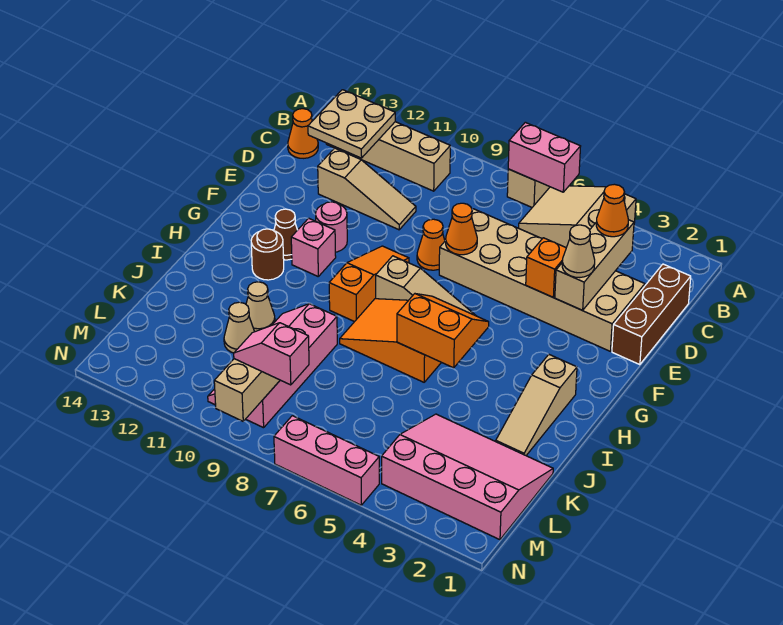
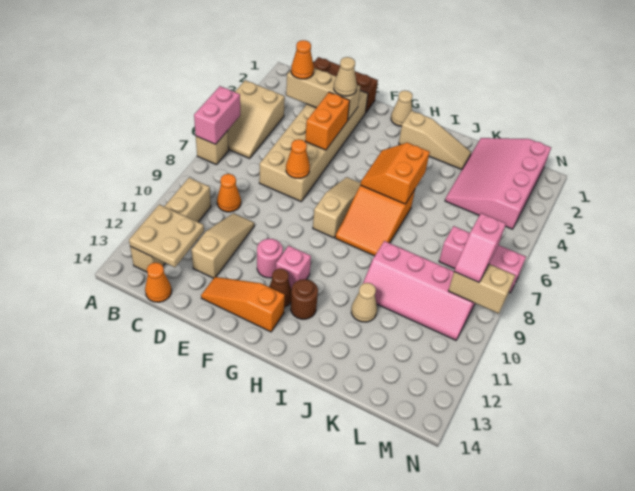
orange 1x1 brick [526,238,566,297] -> orange 1x2 brick [305,92,350,150]
orange 1x1 cone [417,219,445,270] -> orange 1x1 cone moved to [217,174,241,212]
orange 1x3 slope [329,246,409,322] -> orange 1x3 slope moved to [201,277,285,332]
tan 1x1 cone [224,302,254,353] -> tan 1x1 cone moved to [391,91,413,126]
pink 1x3 brick [274,416,379,505] -> pink 1x3 brick turned to [439,226,526,293]

